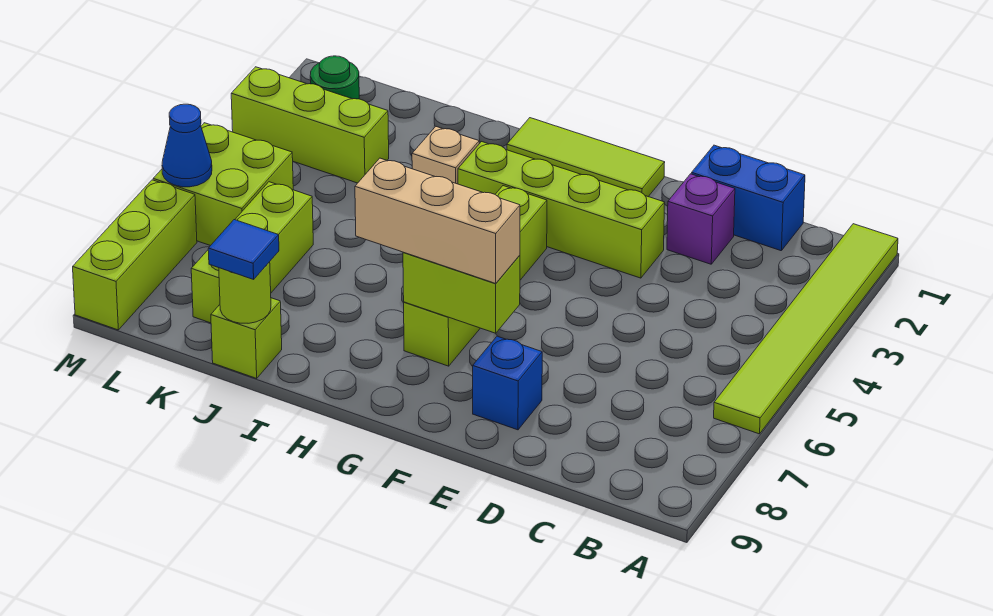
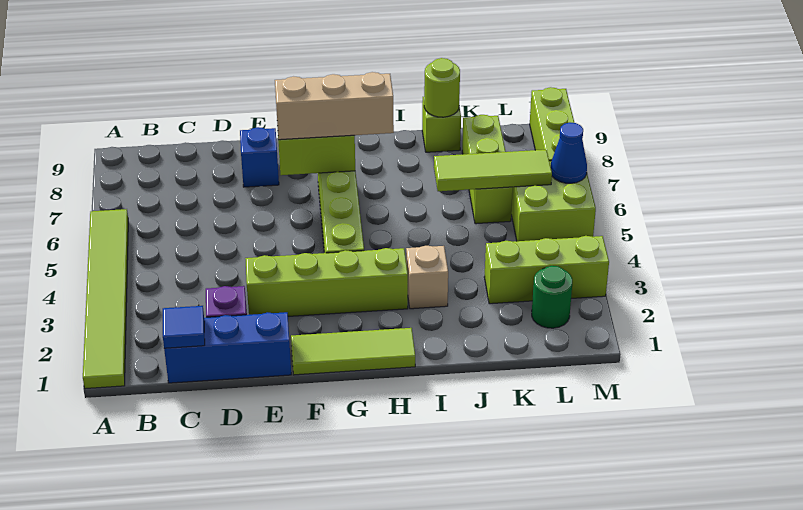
blue 1x2 brick [692,145,805,251] -> blue 1x3 brick [164,312,291,383]
none -> lime 1x3 tile [434,150,552,191]
blue 1x1 tile [208,220,279,279] -> blue 1x1 tile moved to [163,306,205,348]

